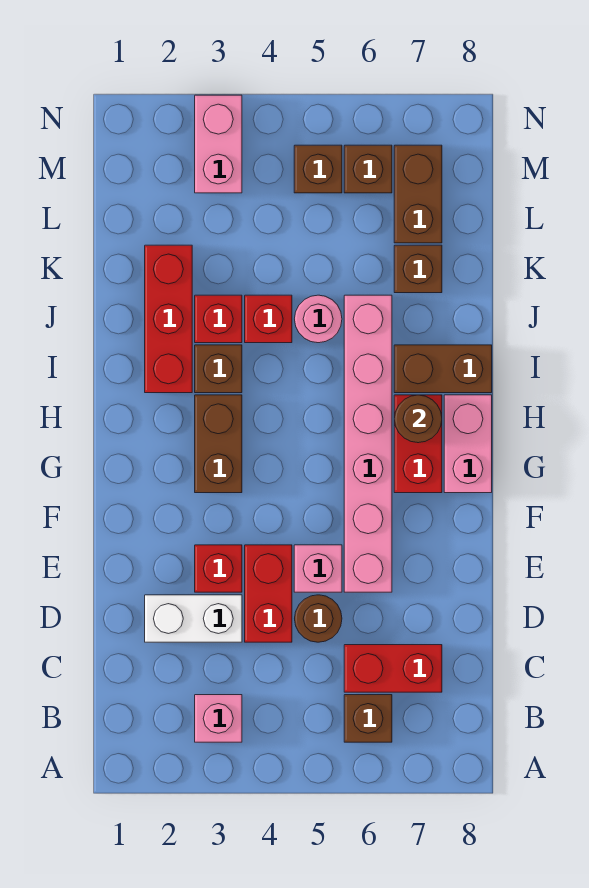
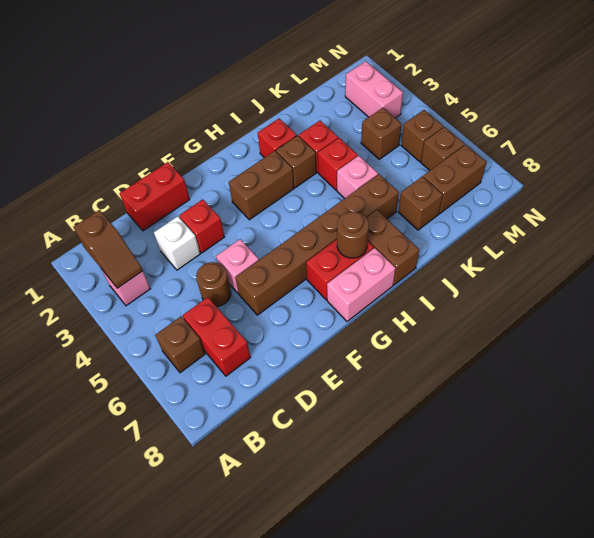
none -> brown 1x2 slope [74,210,143,288]
white 1x2 brick [145,595,242,642] -> white 1x1 brick [154,216,200,270]
red 1x2 brick [245,545,292,642] -> red 1x2 brick moved to [120,162,190,231]
pink 1x6 brick [344,295,392,592] -> brown 1x6 brick [235,174,399,315]
red 1x3 brick [145,245,192,393] -> red 1x1 brick [258,118,297,158]
pink 1x1 round brick [295,295,342,343] -> pink 1x1 brick [337,156,378,199]
none -> brown 1x1 brick [361,108,402,159]
pink 1x2 brick [195,95,242,193] -> pink 1x2 brick turned to [345,61,403,118]

